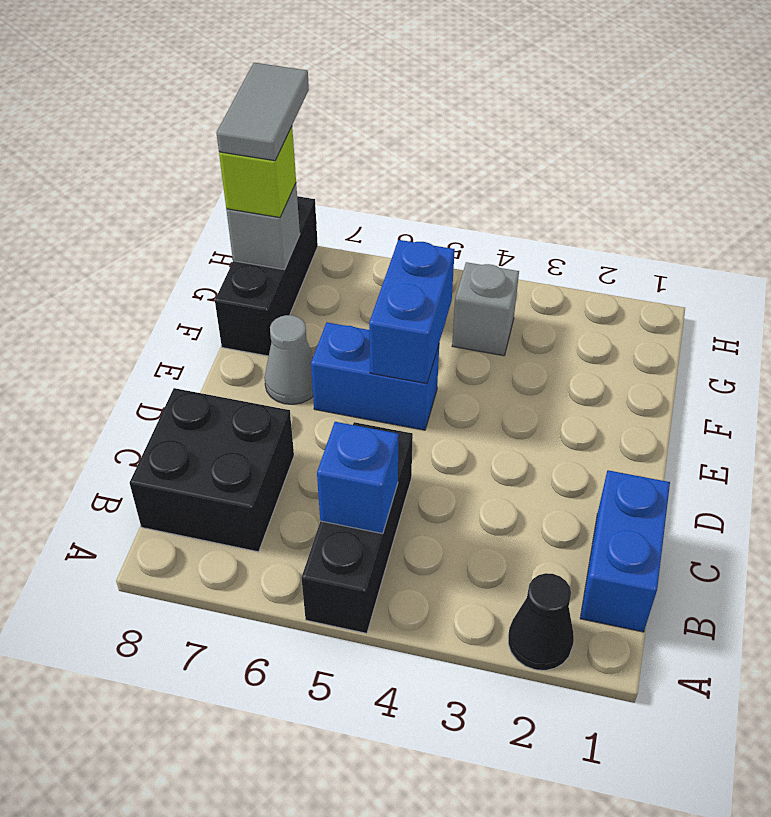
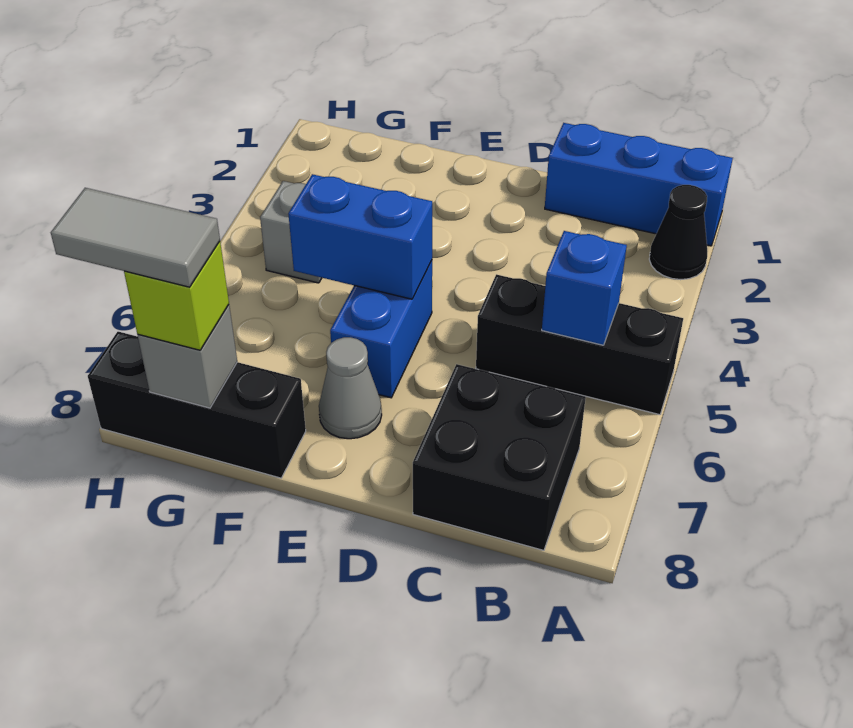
blue 1x2 brick [580,470,670,632] -> blue 1x3 brick [545,123,733,246]

